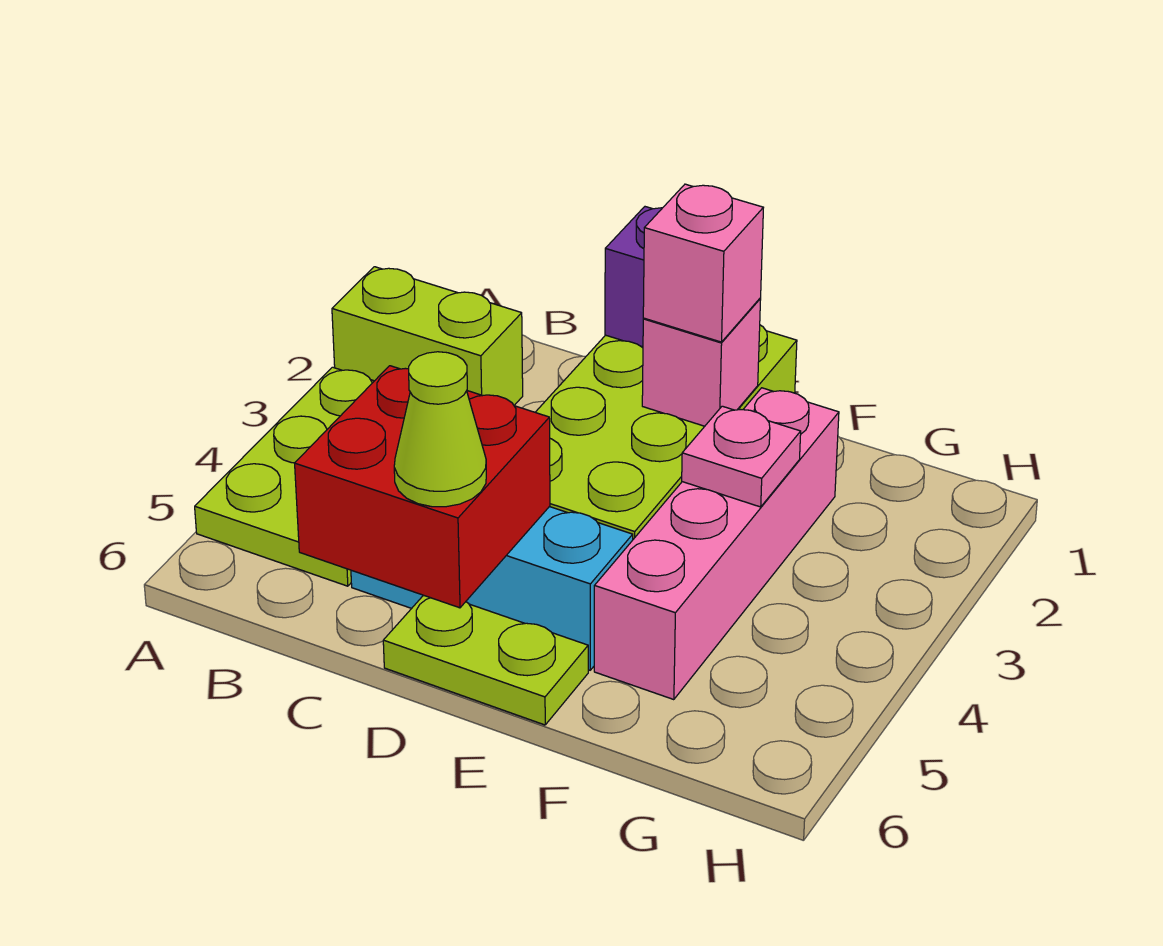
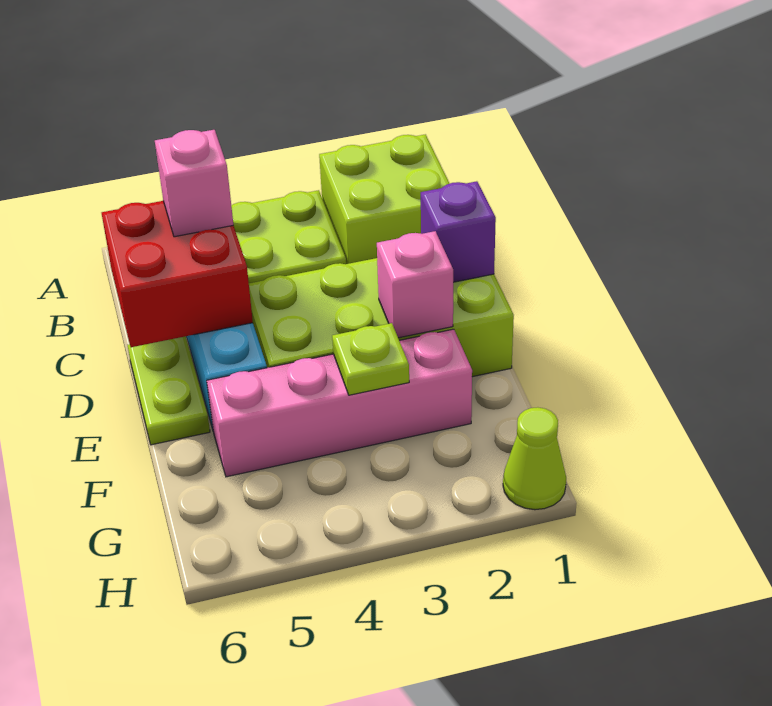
lime 1x2 brick [332,267,523,405] -> lime 2x2 brick [319,134,450,264]
lime 1x1 cone [394,352,486,507] -> lime 1x1 cone moved to [503,407,566,510]
pink 1x1 brick [643,184,763,342] -> pink 1x1 brick moved to [155,130,233,237]
pink 1x1 plate [682,406,801,507] -> lime 1x1 plate [332,323,409,395]

